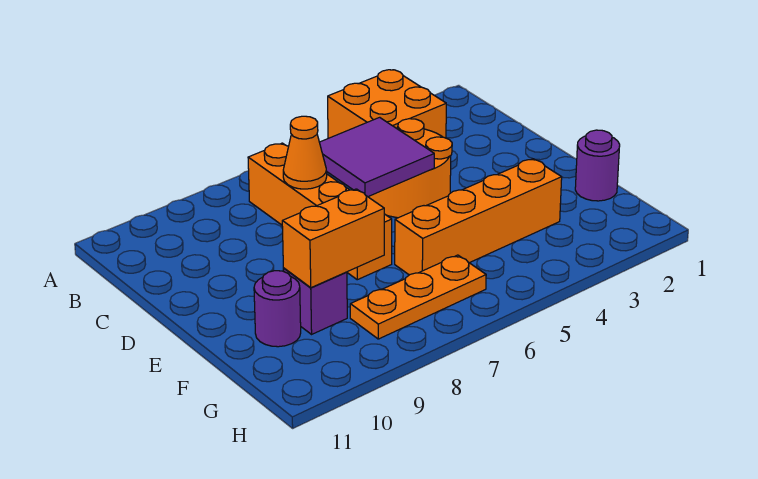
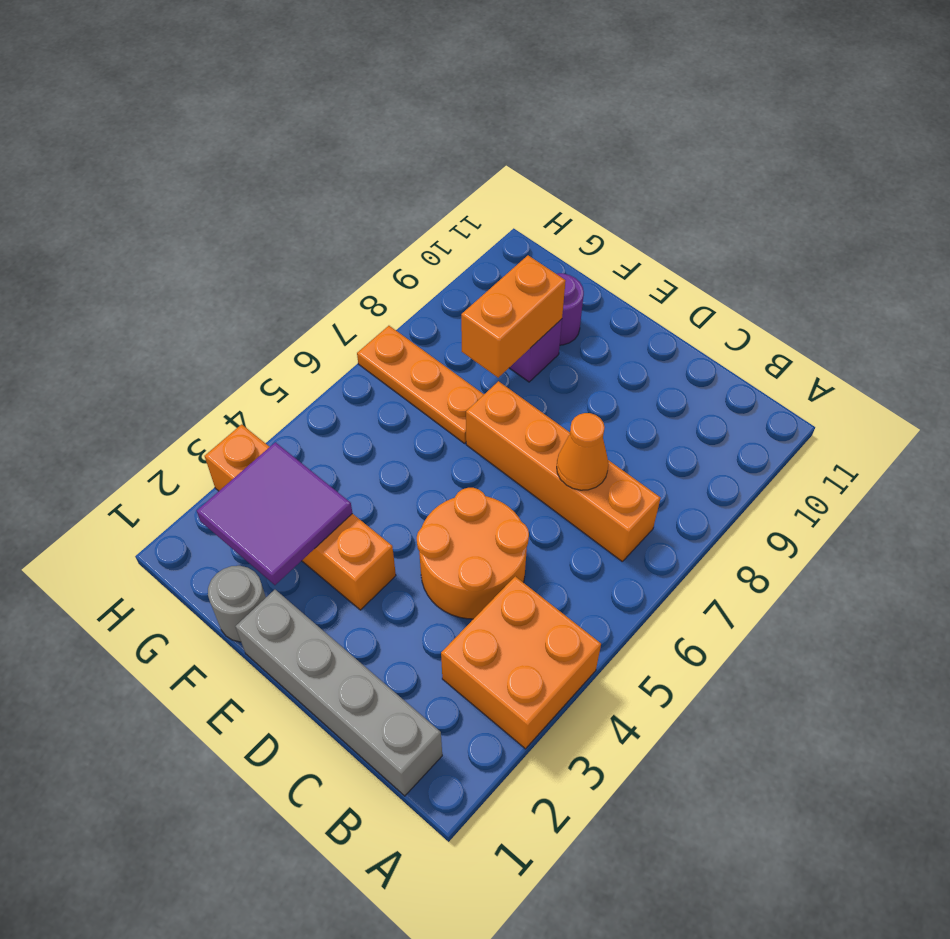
none -> grey 1x4 brick [235,590,442,796]
purple 2x2 tile [319,117,434,197] -> purple 2x2 tile moved to [197,442,352,585]
purple 1x1 round brick [575,130,620,201] -> grey 1x1 round brick [208,566,266,642]
orange 1x4 brick [395,159,562,275] -> orange 1x4 brick turned to [205,424,396,610]
orange 1x3 plate [350,255,486,339] -> orange 1x3 plate turned to [357,326,484,443]

